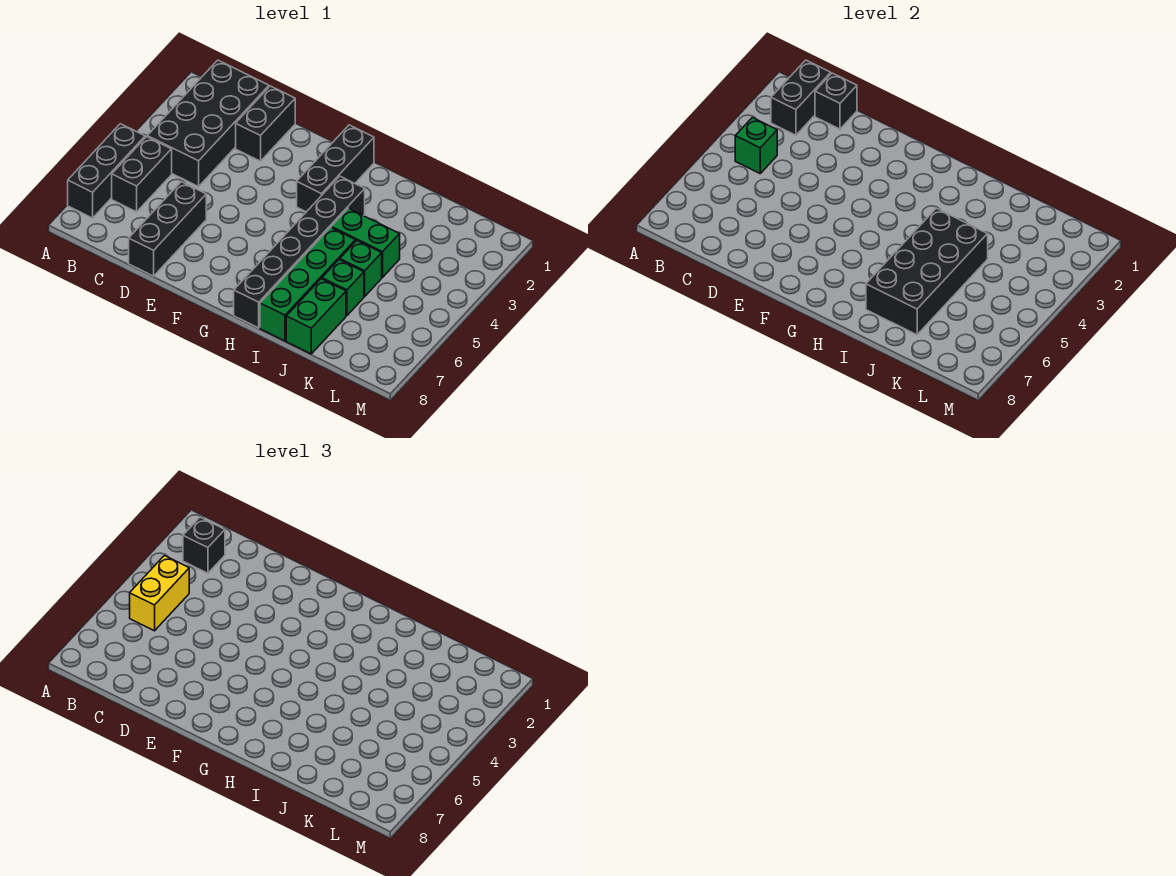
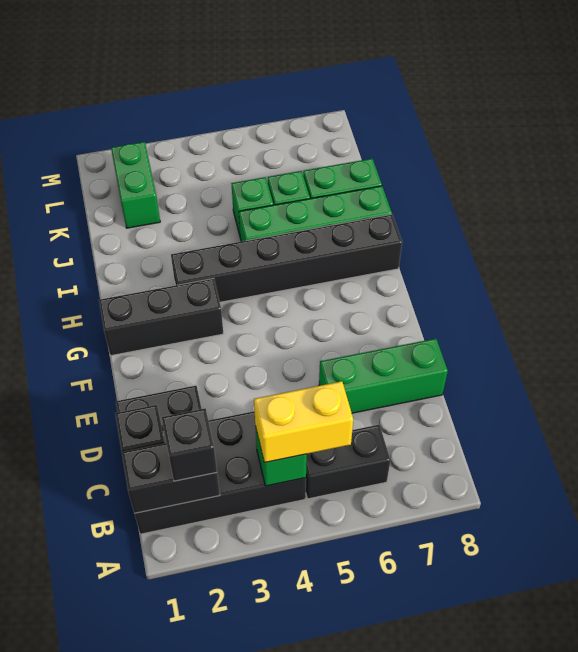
black 1x3 brick [68,124,145,218] -> none
black 1x3 brick [129,182,206,276] -> green 1x3 brick [319,339,448,413]
green 1x2 brick [331,208,400,277] -> green 1x2 brick moved to [111,142,160,228]
black 2x4 brick [866,208,988,335] -> none

